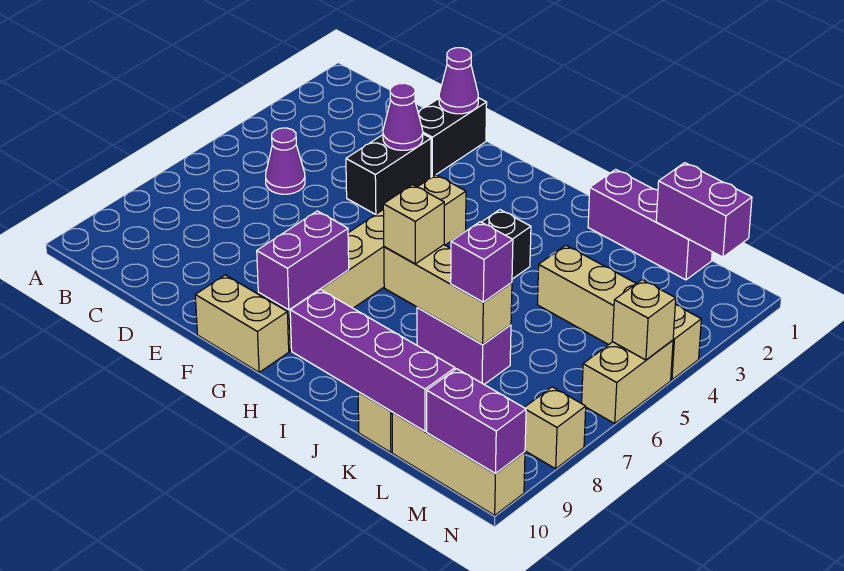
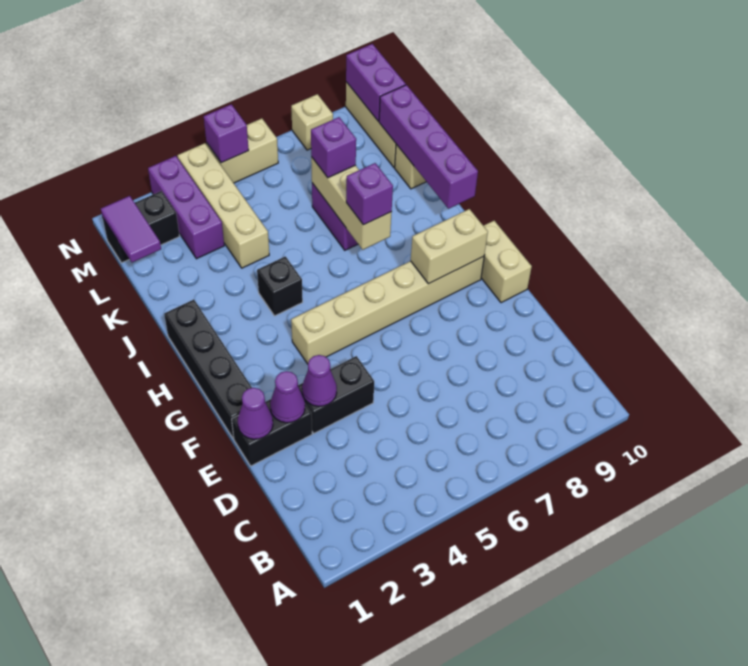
purple 1x1 cone [266,128,305,194] -> purple 1x1 cone moved to [270,371,305,423]
none -> black 1x4 brick [164,300,252,439]
purple 1x2 brick [257,211,349,310] -> tan 1x2 brick [411,209,488,284]
tan 1x1 brick [383,185,444,264] -> purple 1x1 brick [346,163,393,225]
purple 1x3 brick [588,169,712,280] -> purple 1x3 brick moved to [148,156,224,259]
purple 1x2 brick [656,163,752,257] -> purple 1x2 tile [101,196,161,262]
none -> black 1x2 brick [103,191,179,263]
tan 1x1 brick [612,280,676,360] -> purple 1x1 brick [204,104,249,163]

